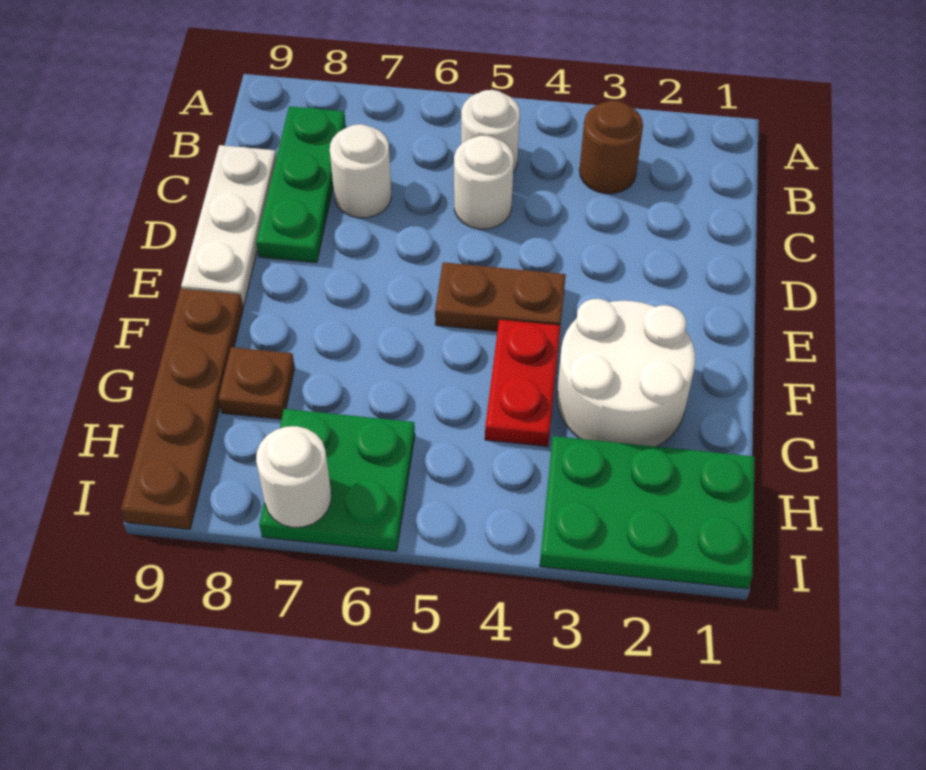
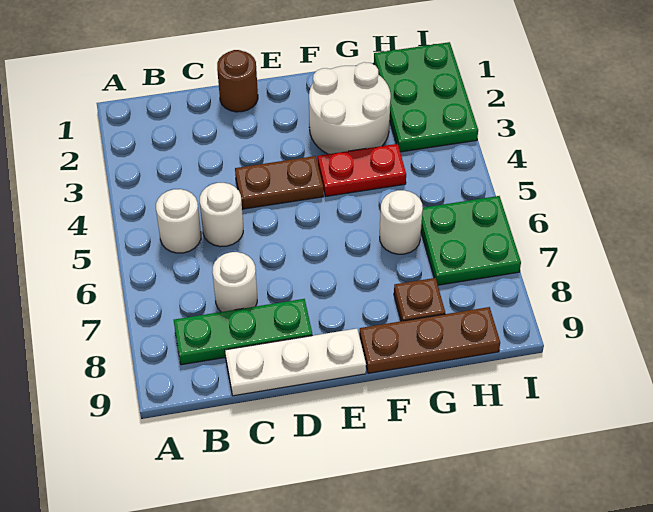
brown 1x1 round brick [579,101,643,194] -> brown 1x1 round brick moved to [217,50,258,112]
brown 1x2 plate [435,262,566,331] -> brown 1x2 plate turned to [235,156,323,209]
brown 1x4 plate [121,289,243,529] -> brown 1x3 plate [359,307,500,373]
white 1x1 round brick [256,426,331,527] -> white 1x1 round brick moved to [380,190,423,254]

